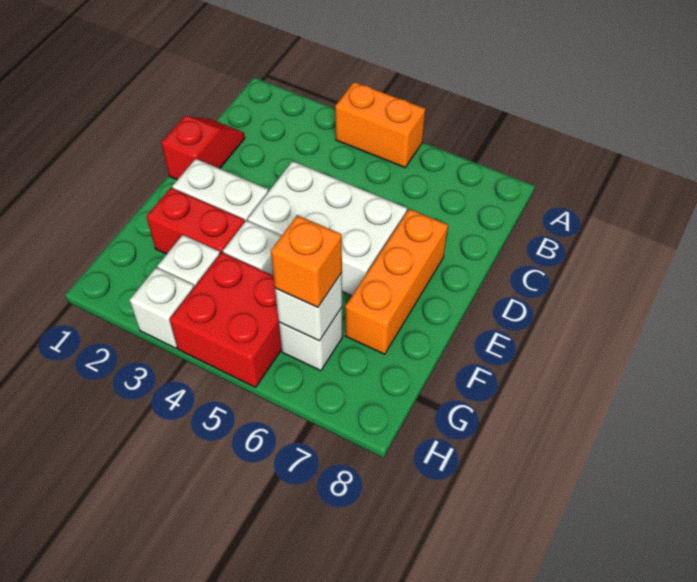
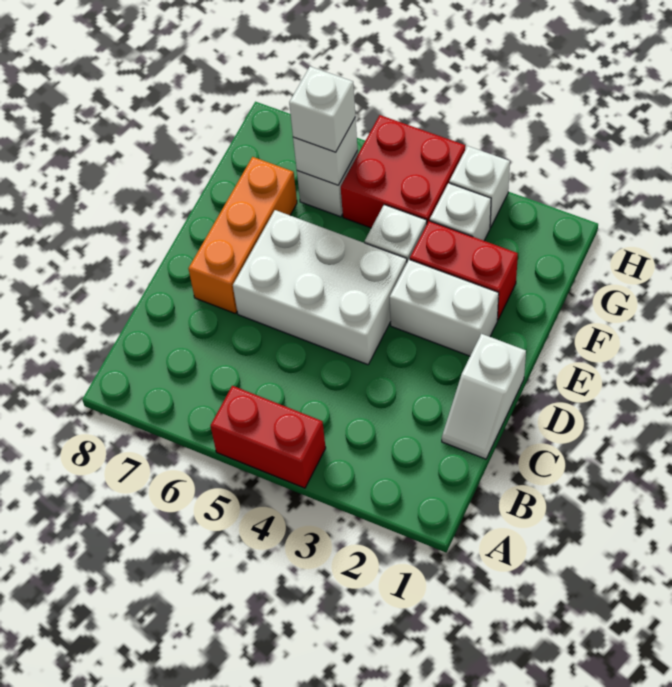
orange 1x2 brick [335,82,425,168] -> red 1x2 brick [211,386,326,488]
red 1x2 slope [161,116,245,180] -> white 1x2 slope [442,334,526,459]
orange 1x1 brick [271,215,342,308] -> white 1x1 brick [289,67,356,152]

